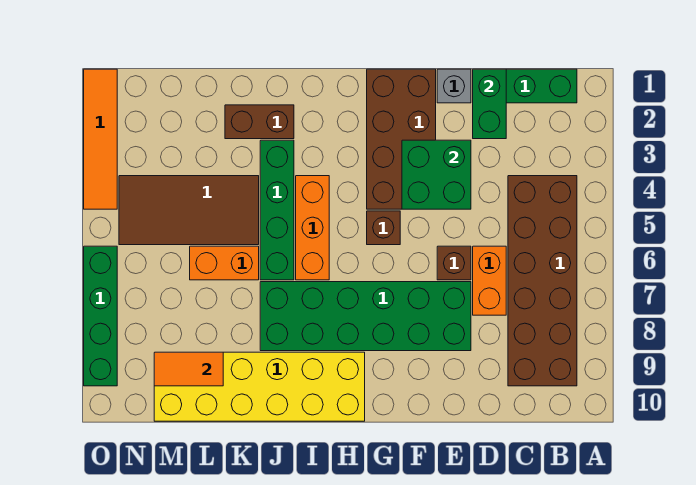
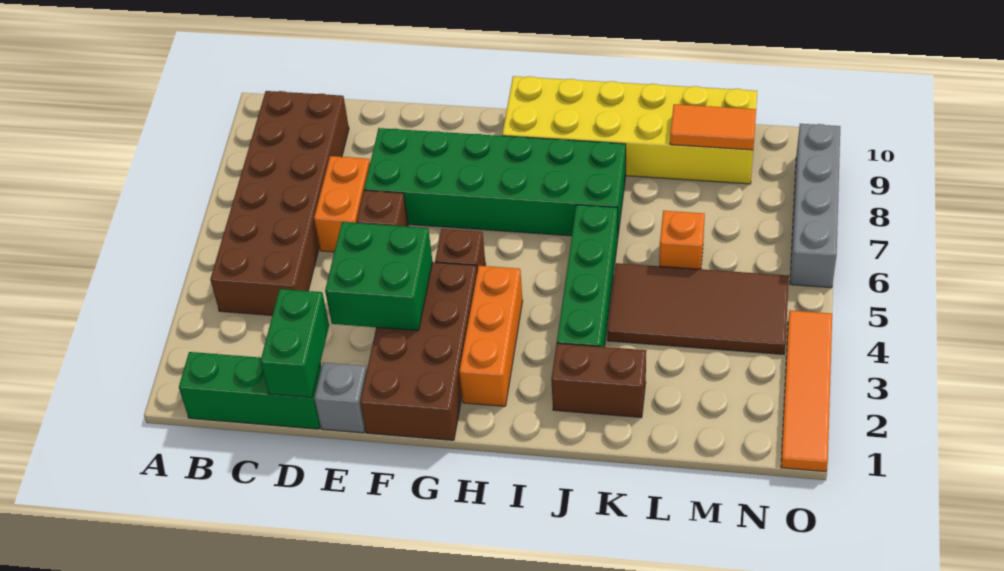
orange 1x3 brick [296,176,329,280] -> orange 1x3 brick moved to [459,266,523,406]
orange 1x2 brick [190,246,259,280] -> orange 1x1 brick [659,211,705,269]
green 1x4 brick [84,246,117,386] -> grey 1x4 brick [790,124,840,288]

